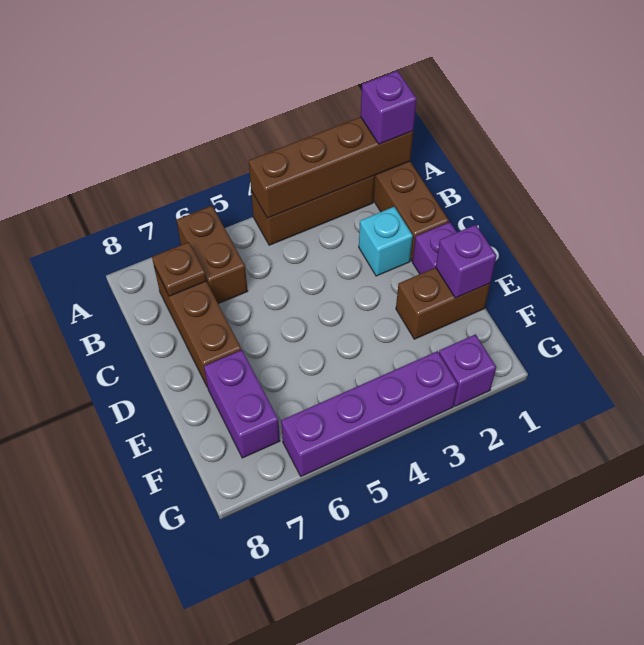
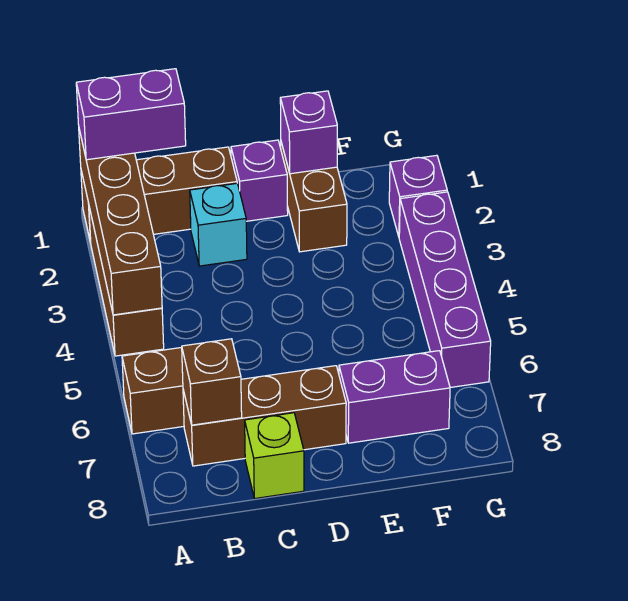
purple 1x1 brick [361,71,417,144] -> purple 1x2 brick [76,69,186,160]
brown 1x1 plate [152,242,206,296] -> brown 1x1 brick [182,339,242,425]
none -> lime 1x1 brick [245,413,304,498]

